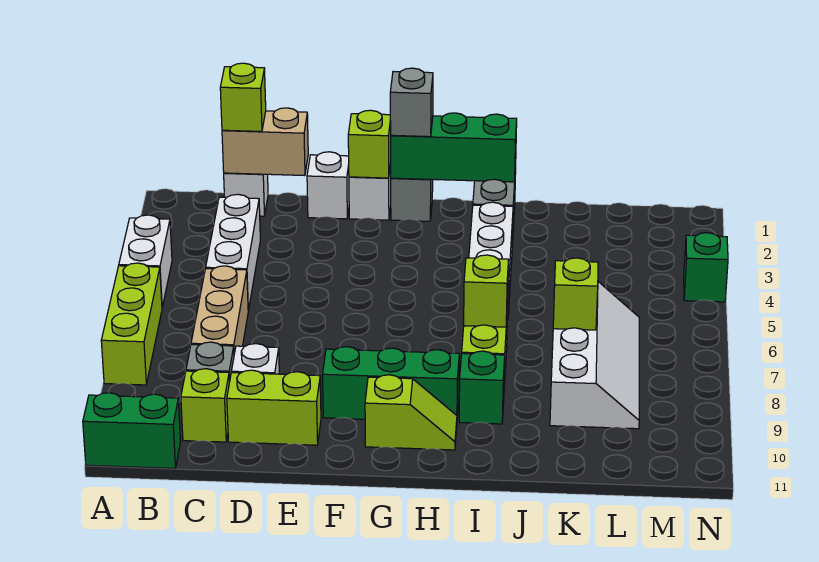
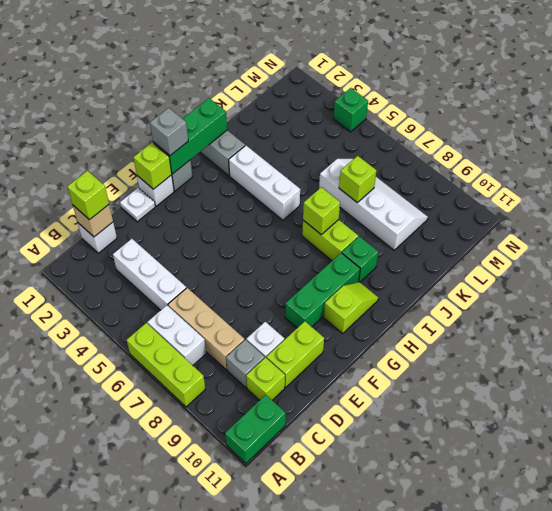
white 1x2 brick [119,215,172,307] -> white 1x2 brick moved to [148,305,206,365]
tan 1x2 brick [222,108,308,176] -> tan 1x1 brick [73,205,113,237]
white 1x1 brick [307,152,349,219] -> white 1x1 plate [120,188,155,222]

